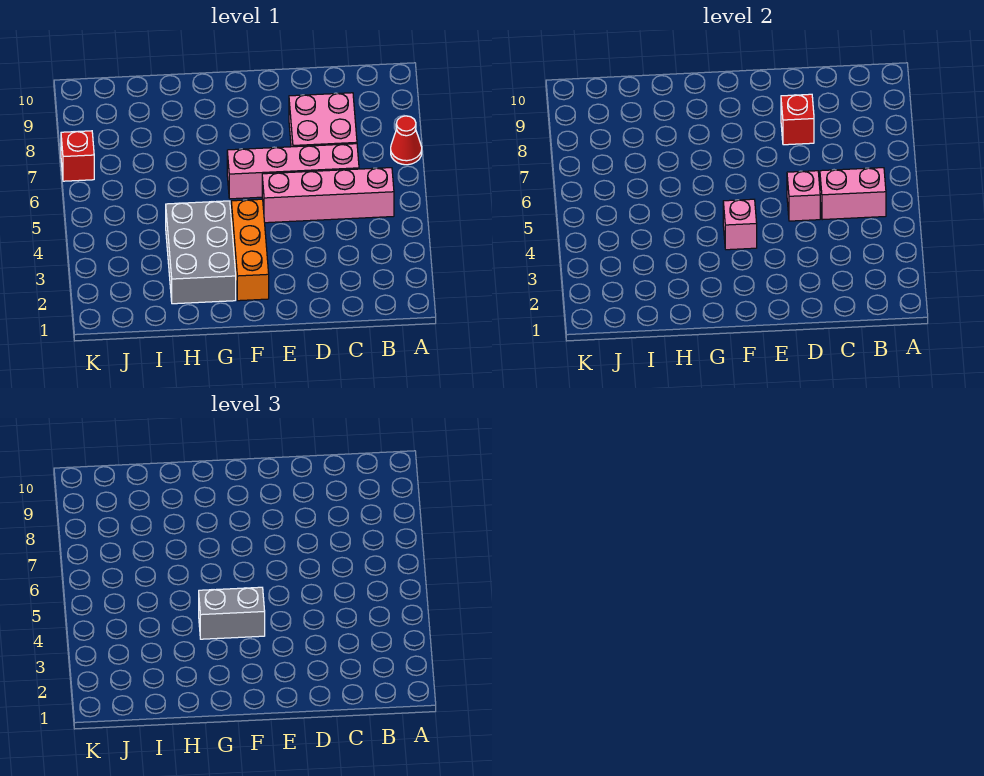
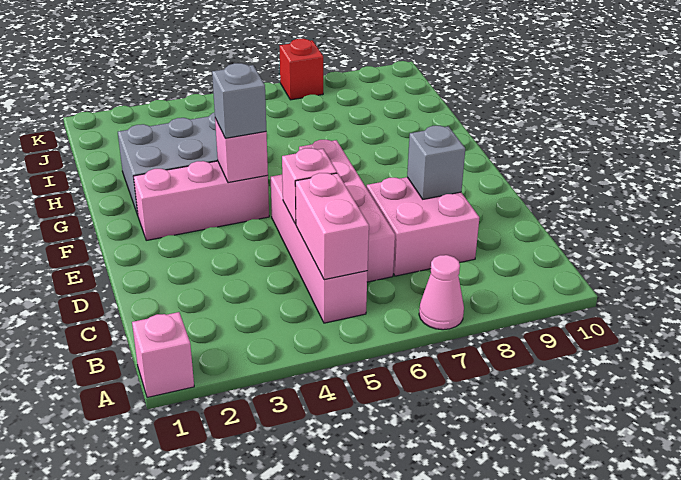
none -> pink 1x1 brick [132,312,194,398]
red 1x1 cone [391,116,422,165] -> pink 1x1 cone [419,255,464,330]
red 1x1 brick [781,94,814,145] -> grey 1x1 brick [407,126,465,199]
orange 1x3 brick [231,199,269,301] -> pink 1x3 brick [133,161,269,240]
grey 1x2 brick [199,587,265,639] -> grey 1x1 brick [212,63,266,138]

